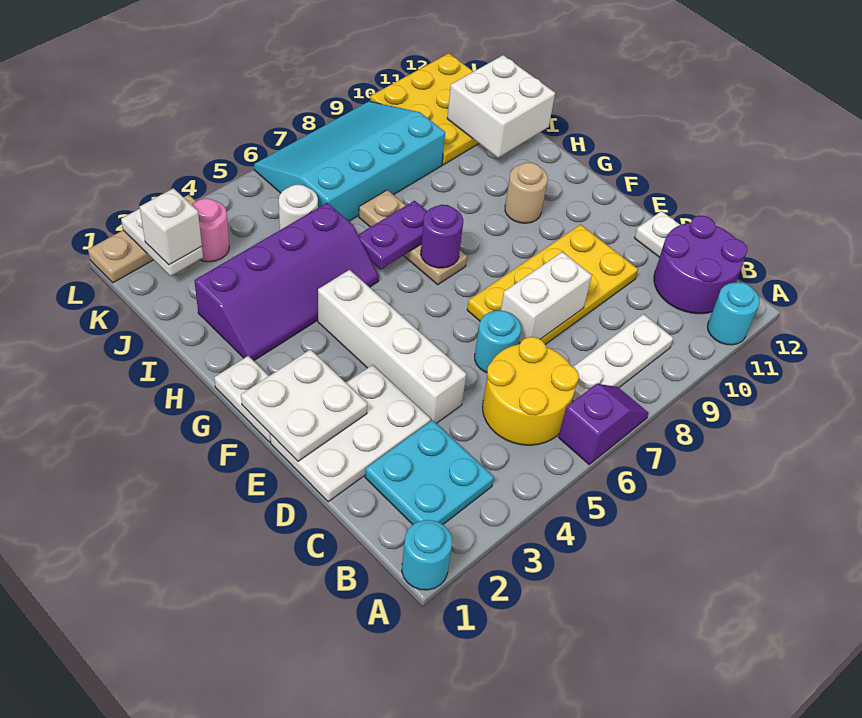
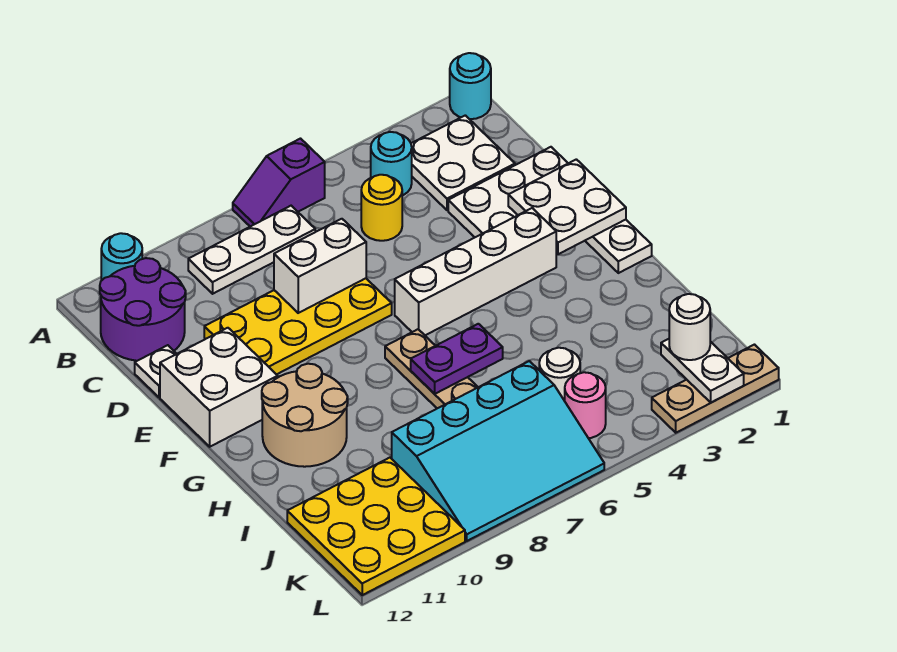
cyan 2x2 plate [365,420,494,525] -> white 2x2 plate [411,115,515,210]
yellow 2x2 round brick [482,337,579,445] -> yellow 1x1 round brick [361,175,402,241]
white 1x4 brick [318,270,466,423] -> white 1x4 brick turned to [395,208,556,335]
cyan 1x1 round brick [475,310,521,373] -> cyan 1x1 round brick moved to [371,132,412,196]
purple 1x1 round brick [421,205,463,268] -> none
tan 1x1 round brick [505,162,548,223] -> tan 2x2 round brick [262,364,348,467]
purple 2x4 slope [194,203,379,361] -> none
white 2x2 brick [447,55,555,158] -> white 2x2 brick moved to [160,328,278,447]
white 1x1 brick [140,188,202,265] -> white 1x1 round brick [669,294,710,360]
pink 1x1 round brick [192,198,229,262] -> pink 1x1 round brick moved to [565,372,606,438]

